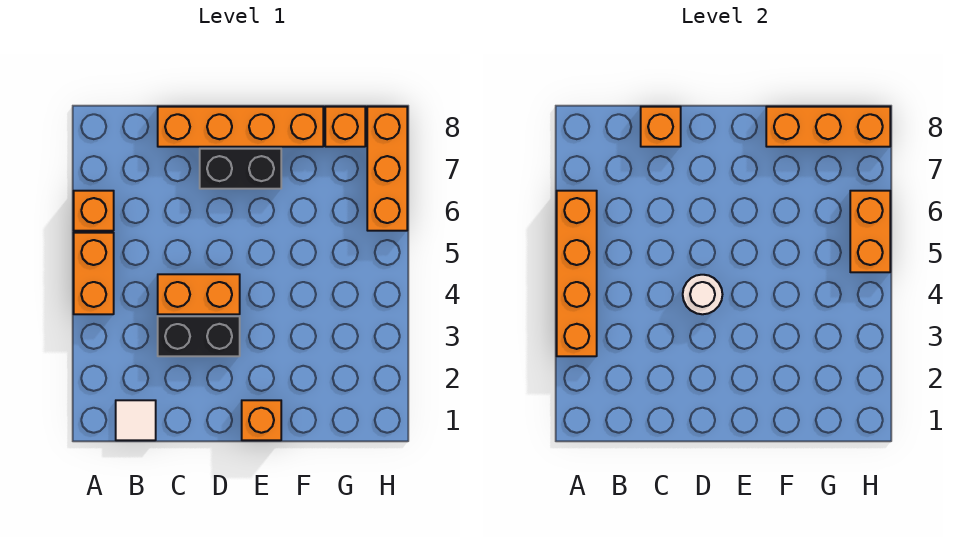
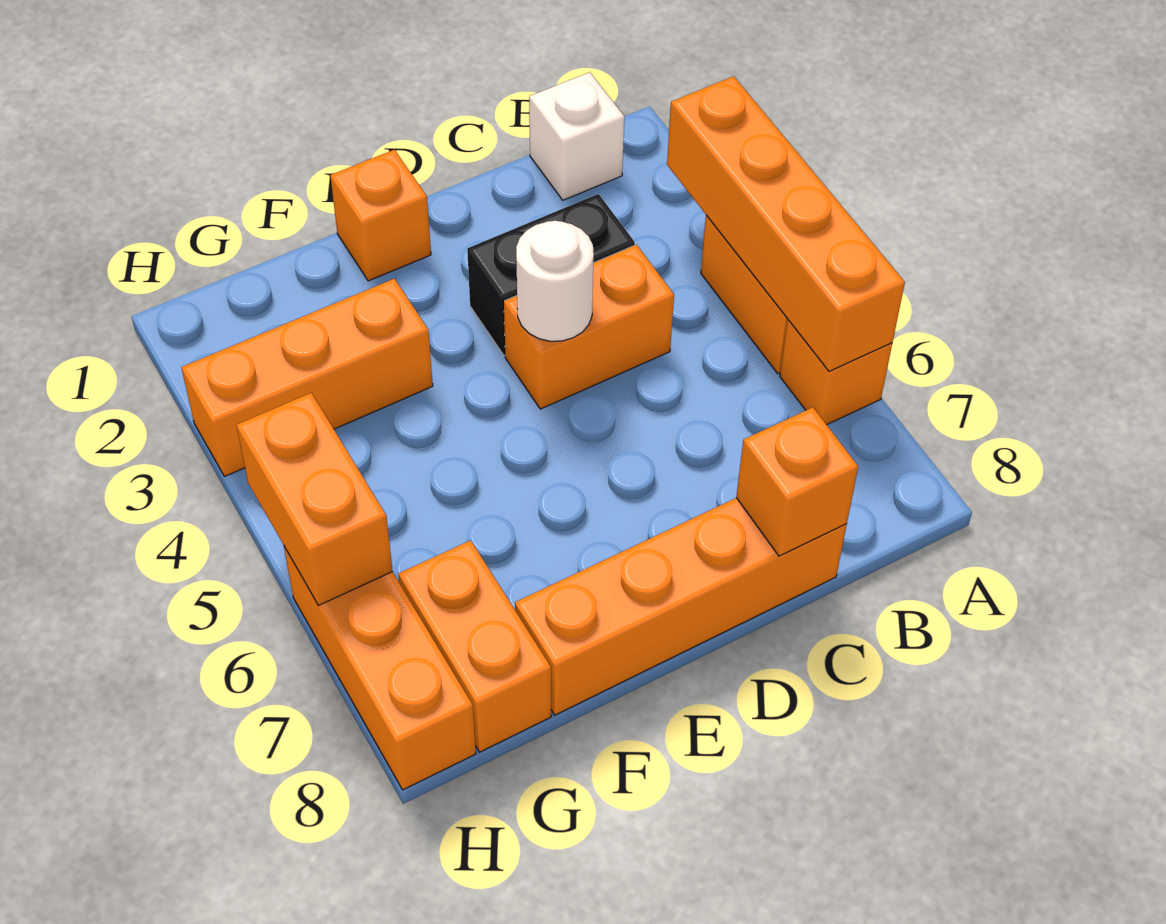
white 1x1 tile [116,400,156,440] -> white 1x1 brick [529,72,624,200]
black 1x2 brick [200,149,281,189] -> none
orange 1x3 brick [766,107,890,147] -> orange 1x3 brick moved to [181,279,433,477]
orange 1x1 brick [325,107,365,147] -> orange 1x2 brick [398,540,551,752]

